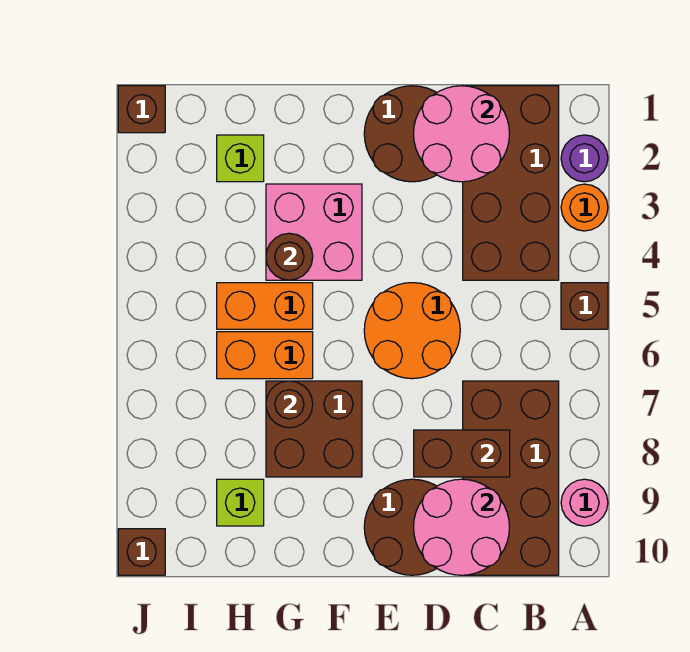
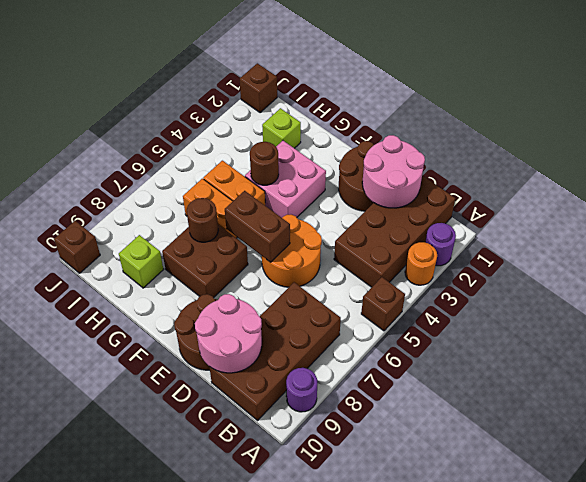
pink 1x1 round brick [561,479,608,526] -> purple 1x1 round brick [286,368,317,412]
brown 1x2 brick [414,430,510,477] -> brown 1x2 brick moved to [225,191,290,262]

